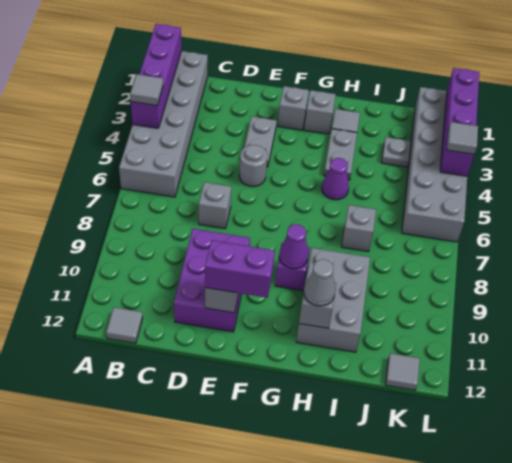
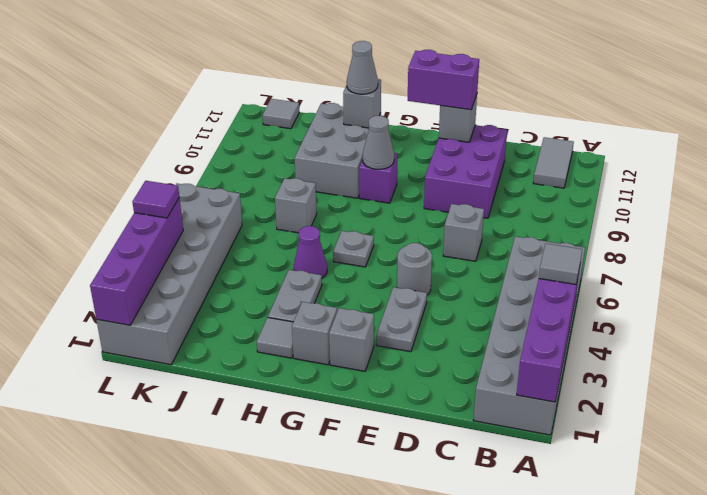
grey 1x1 tile [106,307,143,343] -> grey 1x2 tile [533,137,574,188]
purple 1x1 cone [279,224,309,269] -> grey 1x1 cone [363,116,394,169]
grey 1x1 plate [382,137,411,167] -> grey 1x1 plate moved to [333,231,374,267]
grey 1x1 tile [447,122,478,154] -> purple 1x1 tile [132,181,179,218]

